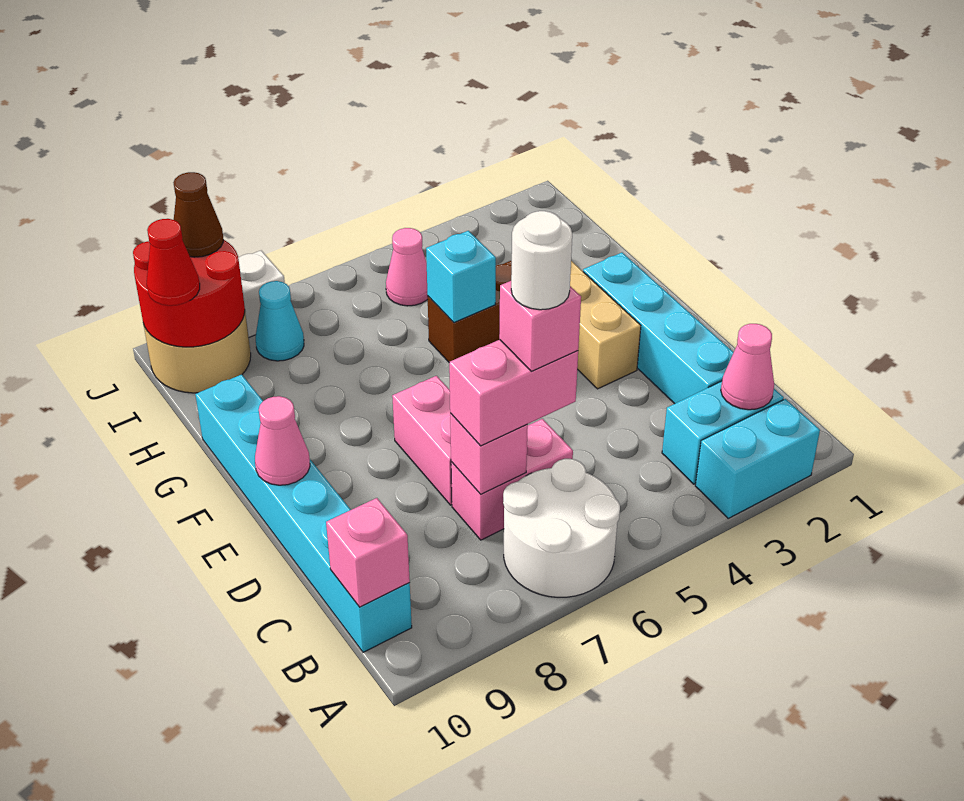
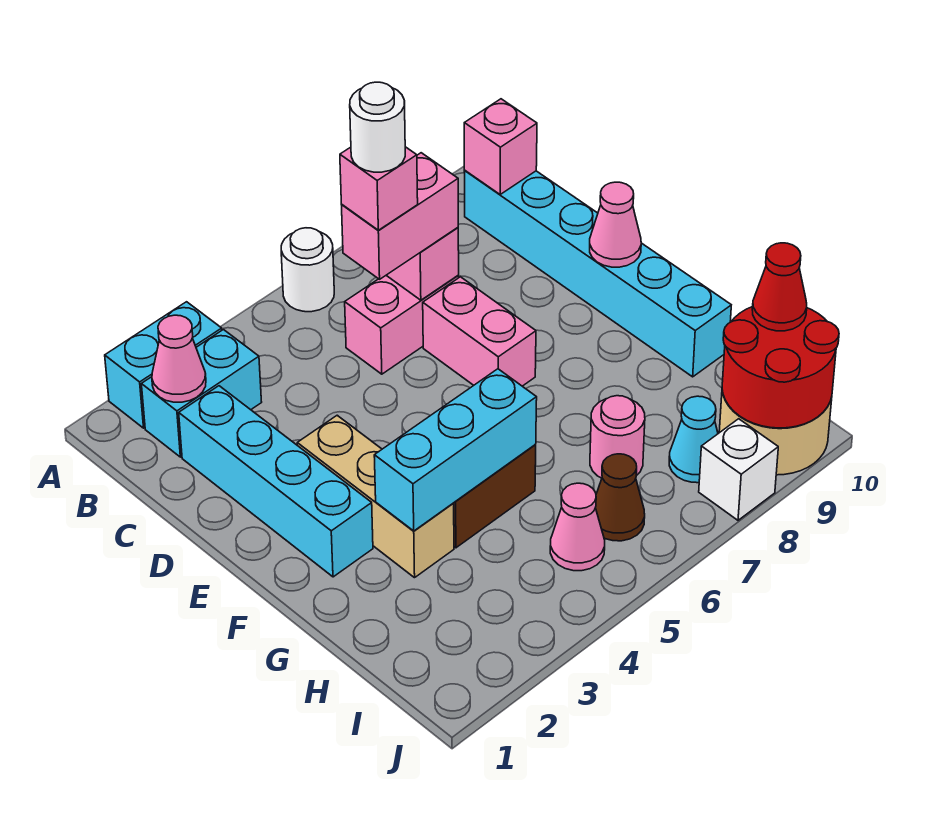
white 2x2 round brick [503,459,620,597] -> white 1x1 round brick [281,228,334,312]
cyan 1x1 brick [426,231,496,322] -> cyan 1x3 brick [374,369,537,531]
none -> pink 1x1 round brick [590,396,645,478]
brown 1x1 cone [173,172,223,257] -> brown 1x1 cone moved to [595,454,645,541]

